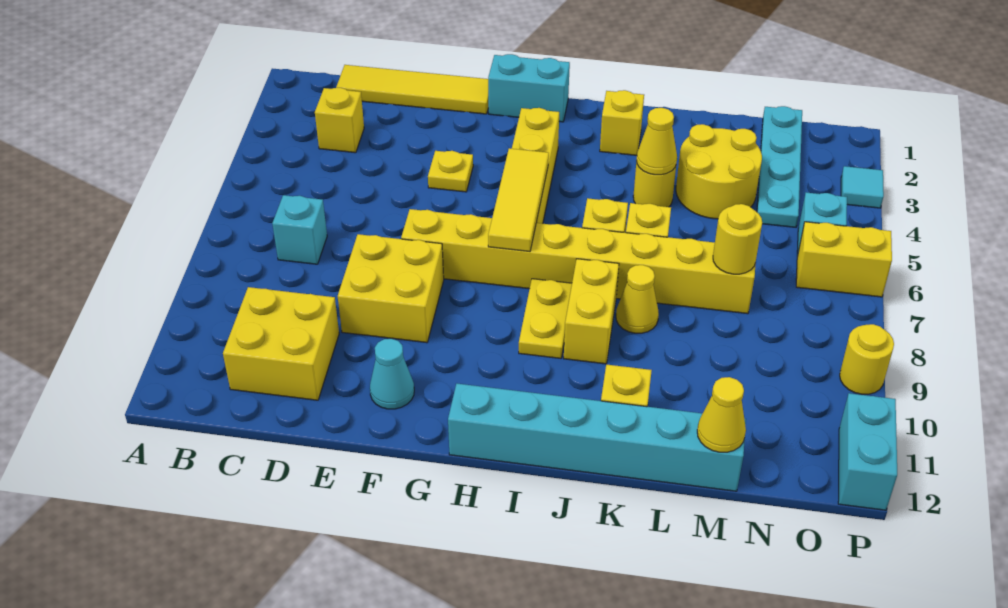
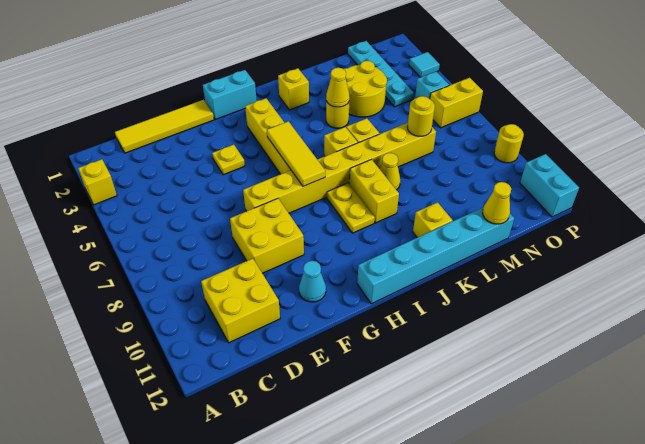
yellow 1x1 brick [315,88,364,153] -> yellow 1x1 brick moved to [78,159,117,205]
cyan 1x1 brick [272,195,327,264] -> none

